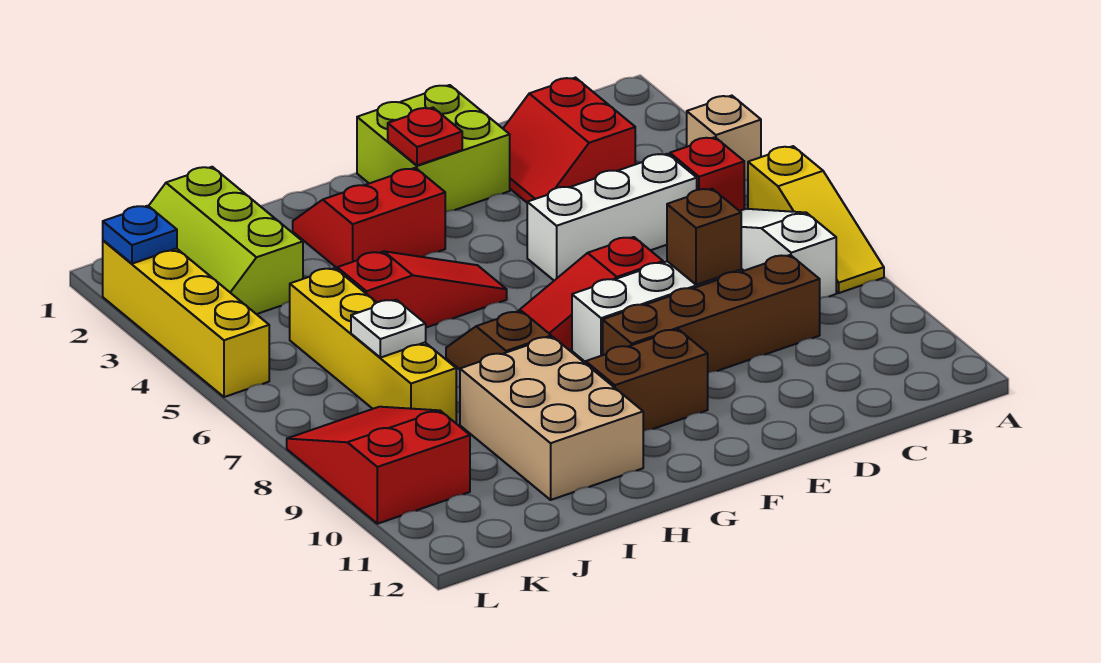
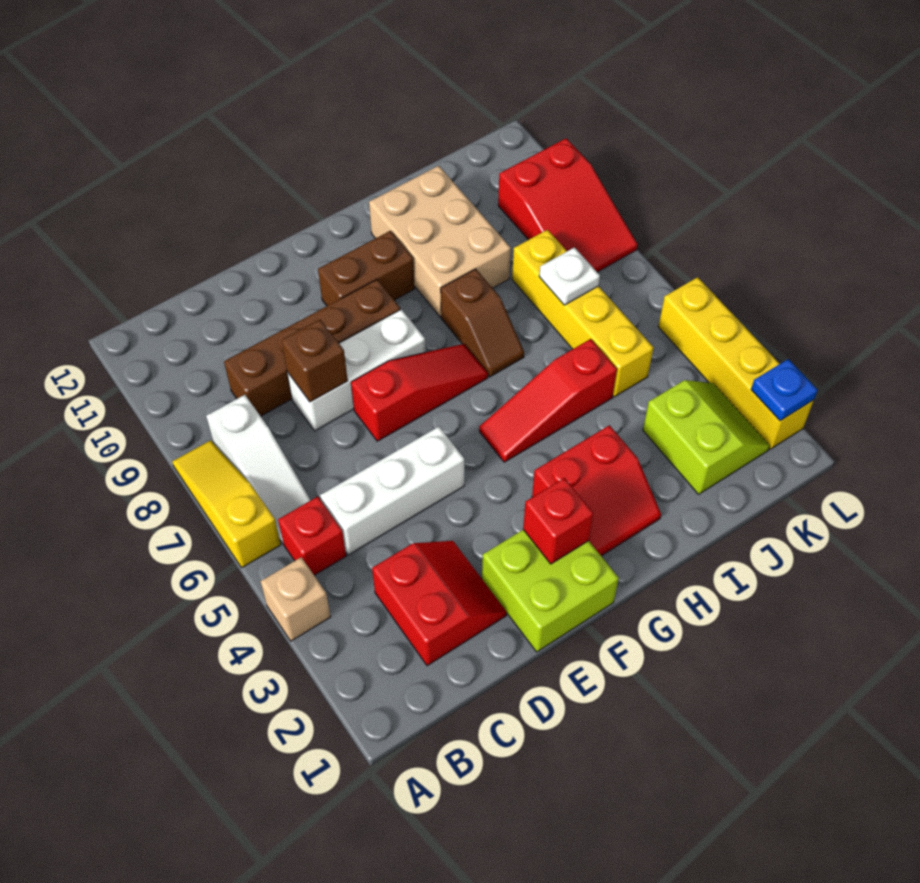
red 1x1 plate [388,108,462,165] -> red 1x1 brick [523,478,593,564]
lime 2x3 slope [149,167,303,314] -> lime 2x2 slope [643,380,770,494]

